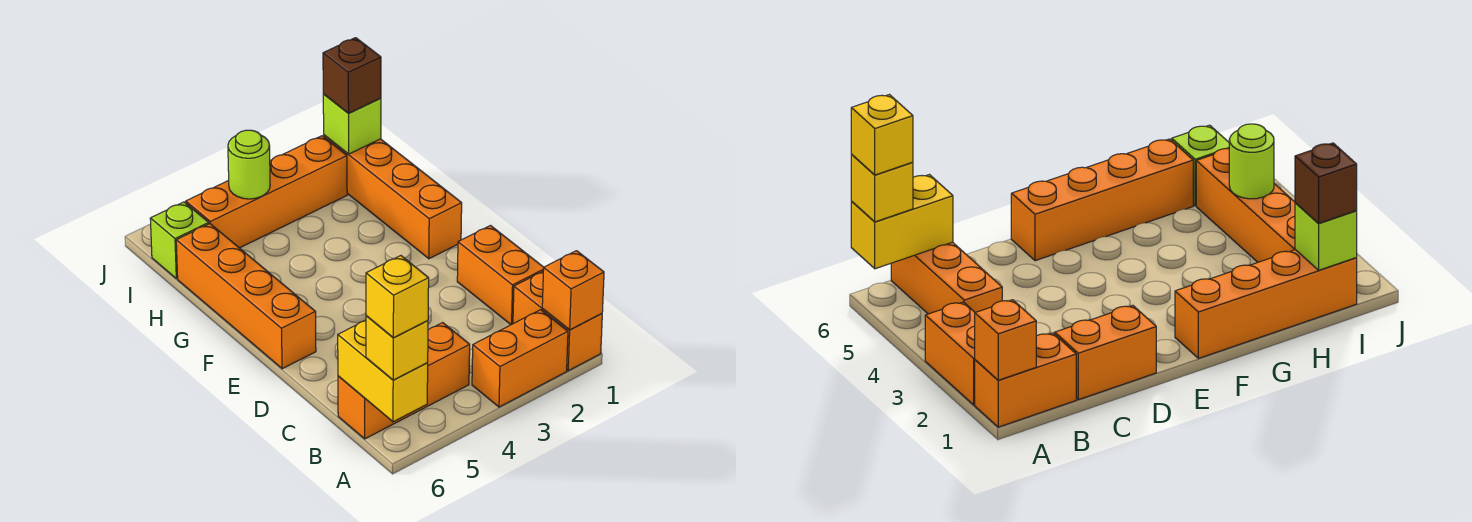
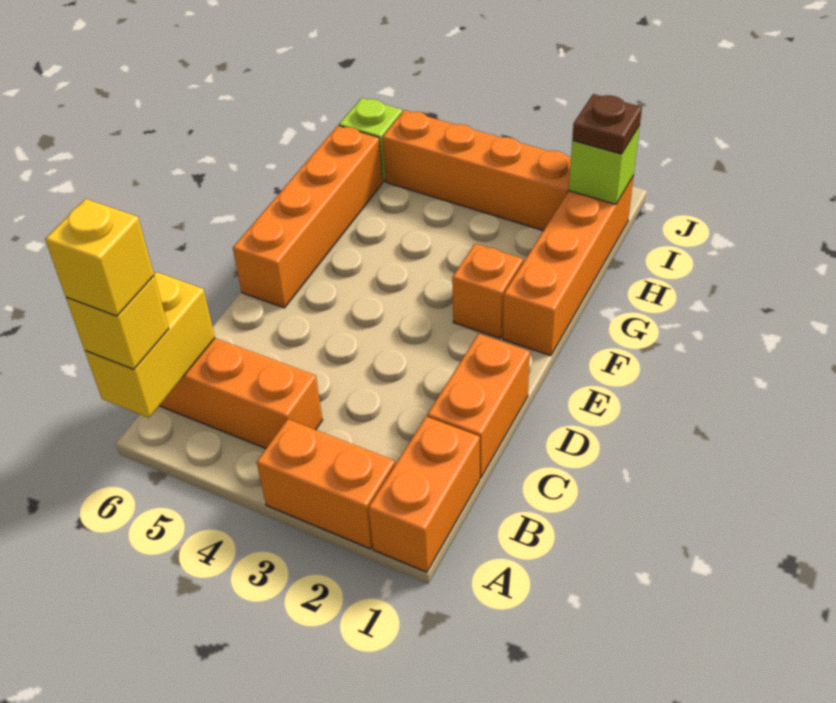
orange 1x1 brick [542,251,604,330] -> orange 1x1 brick moved to [452,244,523,338]
brown 1x1 brick [323,38,381,113] -> brown 1x1 plate [572,94,642,154]
lime 1x1 round brick [228,130,270,199] -> none

